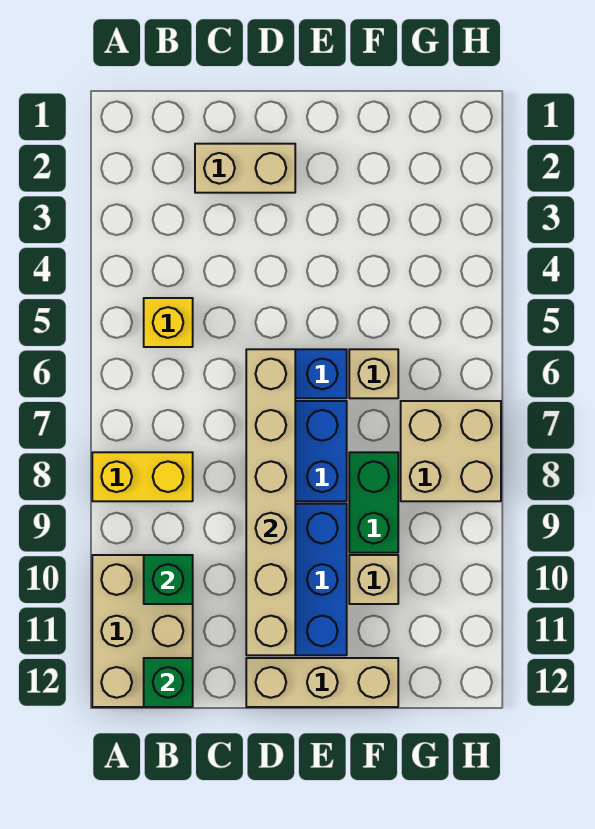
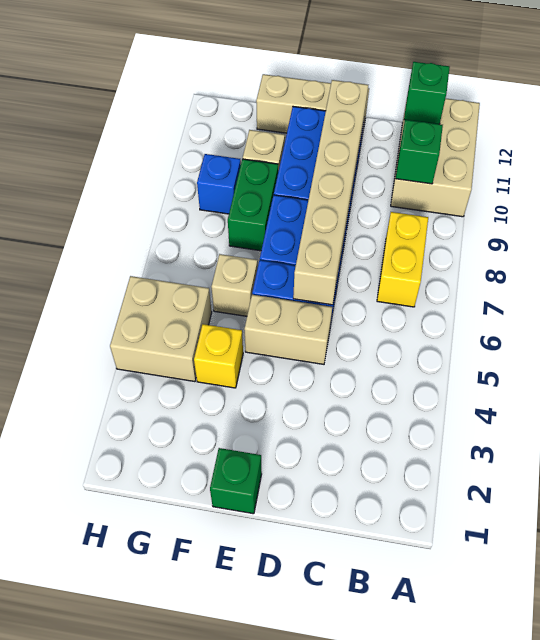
yellow 1x2 brick [92,452,193,501] -> yellow 1x2 brick turned to [377,212,428,307]
yellow 1x1 brick [144,298,193,347] -> yellow 1x1 brick moved to [194,324,243,388]
tan 1x2 brick [195,144,295,193] -> tan 1x2 brick moved to [244,295,332,364]
none -> green 1x1 brick [210,448,262,514]
tan 2x2 brick [401,401,501,501] -> tan 2x2 brick moved to [110,276,212,382]
none -> blue 1x1 brick [197,154,241,214]

